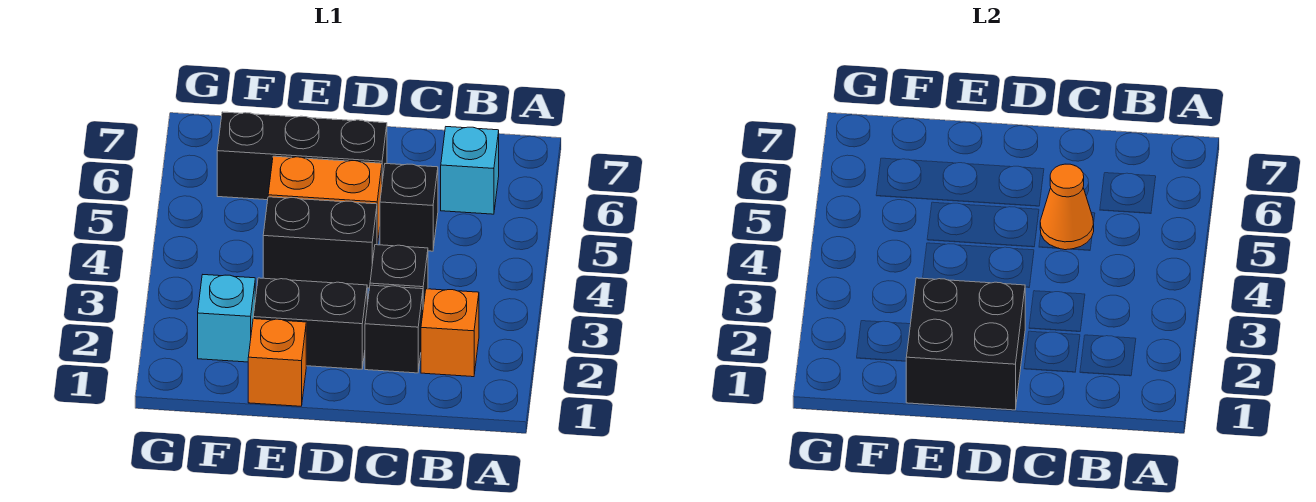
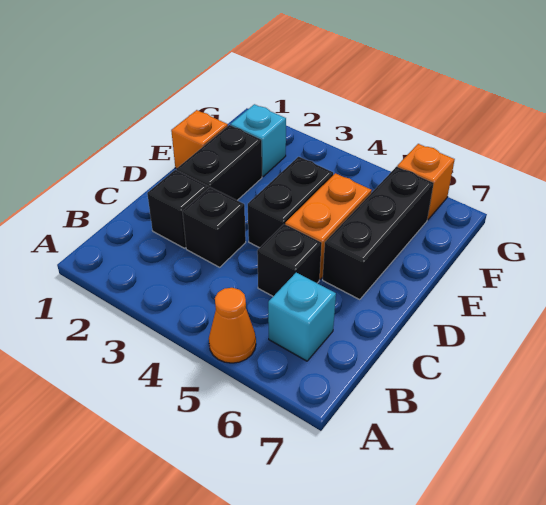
orange 1x1 brick [421,289,479,377] -> orange 1x1 brick moved to [397,144,455,220]
orange 1x1 cone [1040,164,1094,250] -> orange 1x1 cone moved to [209,288,256,363]
black 2x2 brick [906,278,1025,410] -> none

